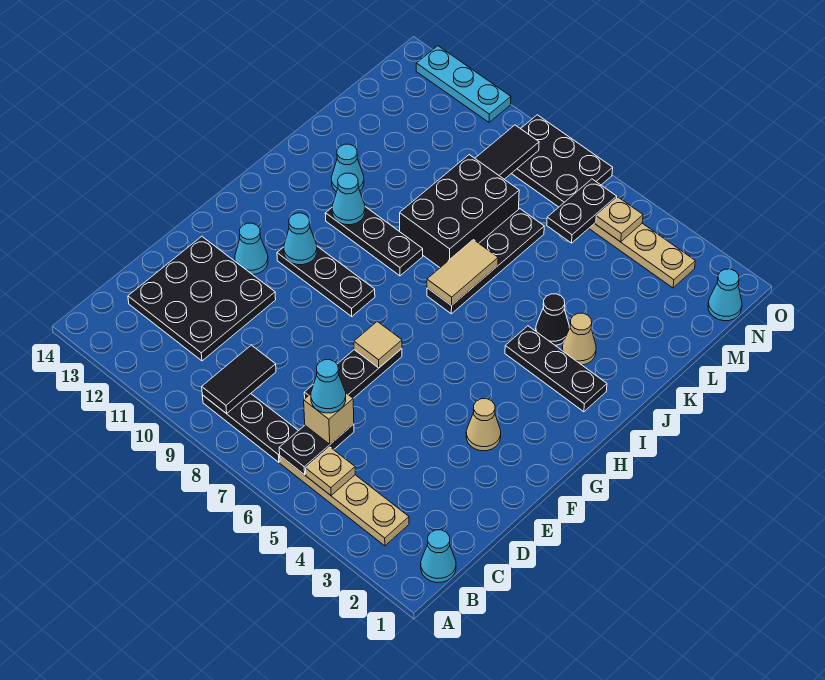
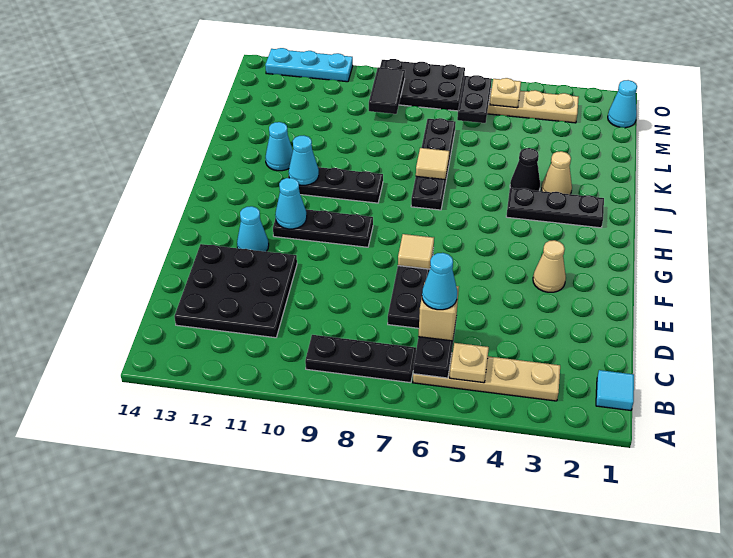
cyan 1x1 cone [421,530,456,583] -> cyan 1x1 tile [596,370,634,410]
black 1x2 tile [202,345,276,414] -> none
tan 1x2 tile [427,240,498,306] -> tan 1x1 tile [416,148,449,179]
black 2x3 brick [400,155,519,267] -> none

